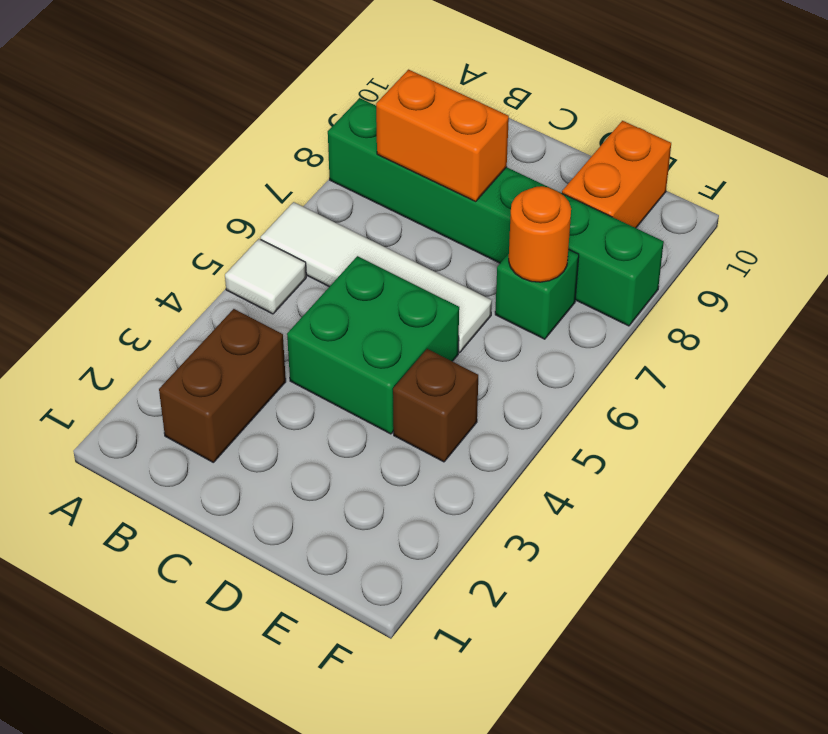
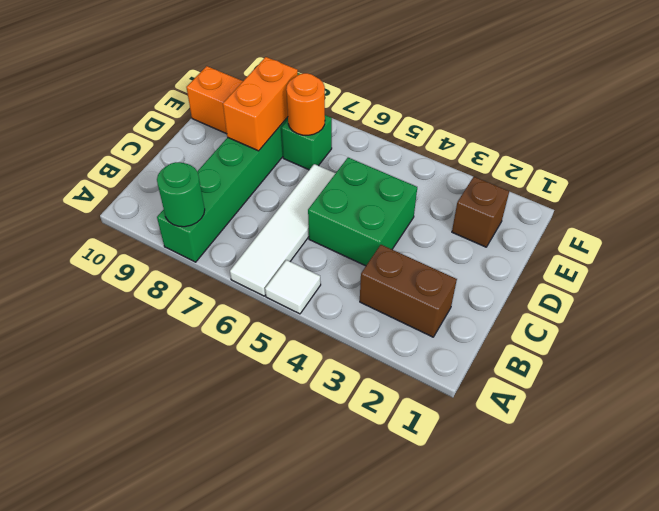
none -> green 1x1 round brick [157,162,205,227]
orange 1x2 brick [376,70,509,201] -> orange 1x2 brick moved to [223,57,298,151]
brown 1x1 brick [393,349,478,462] -> brown 1x1 brick moved to [452,177,509,247]

